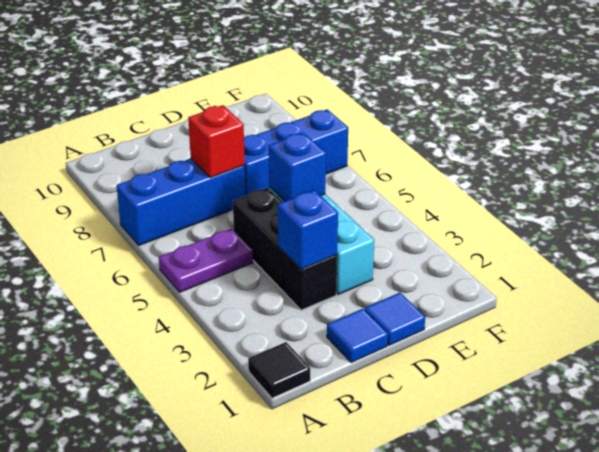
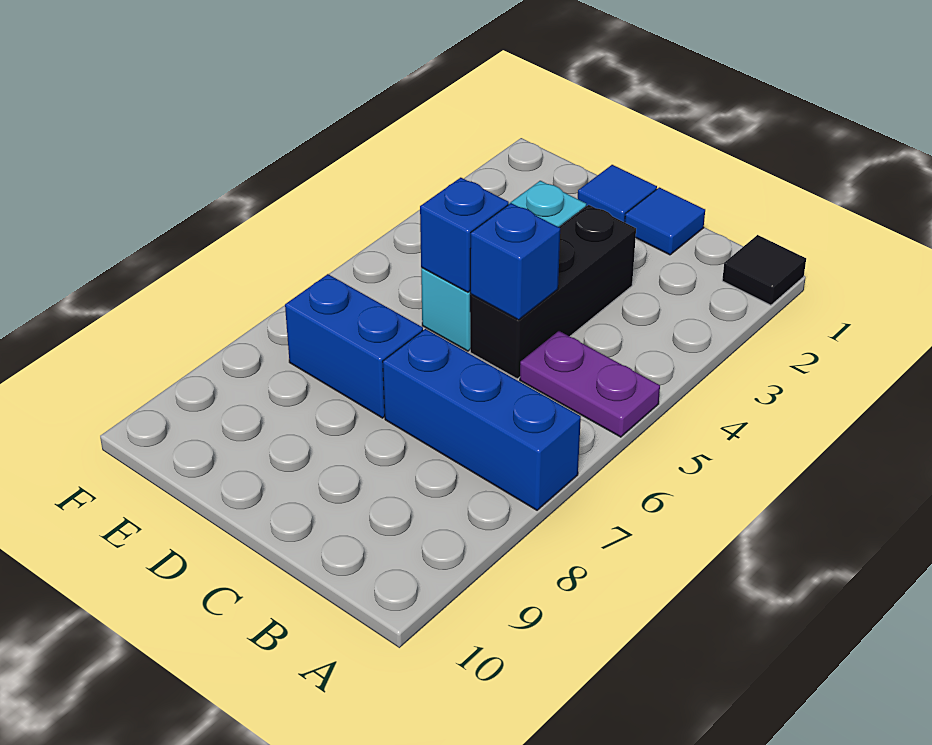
blue 1x1 brick [278,190,338,269] -> blue 1x1 brick moved to [470,203,560,320]
red 1x1 brick [188,105,245,178] -> none
blue 1x3 brick [244,109,348,196] -> blue 1x2 brick [285,274,423,418]

